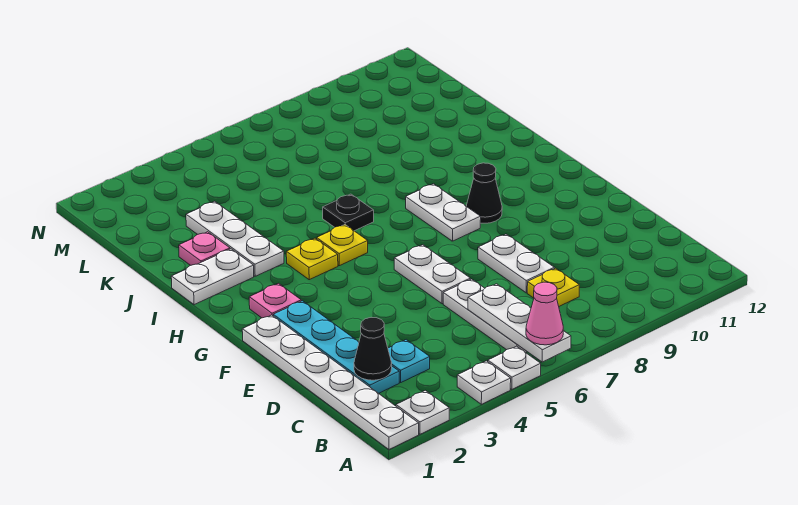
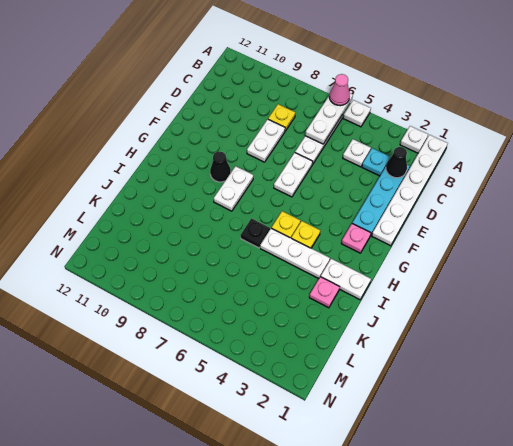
white 1x1 plate [457,361,511,404] -> white 1x1 plate moved to [343,139,371,167]
white 1x3 plate [186,201,284,276] -> white 1x3 plate turned to [260,228,330,279]

